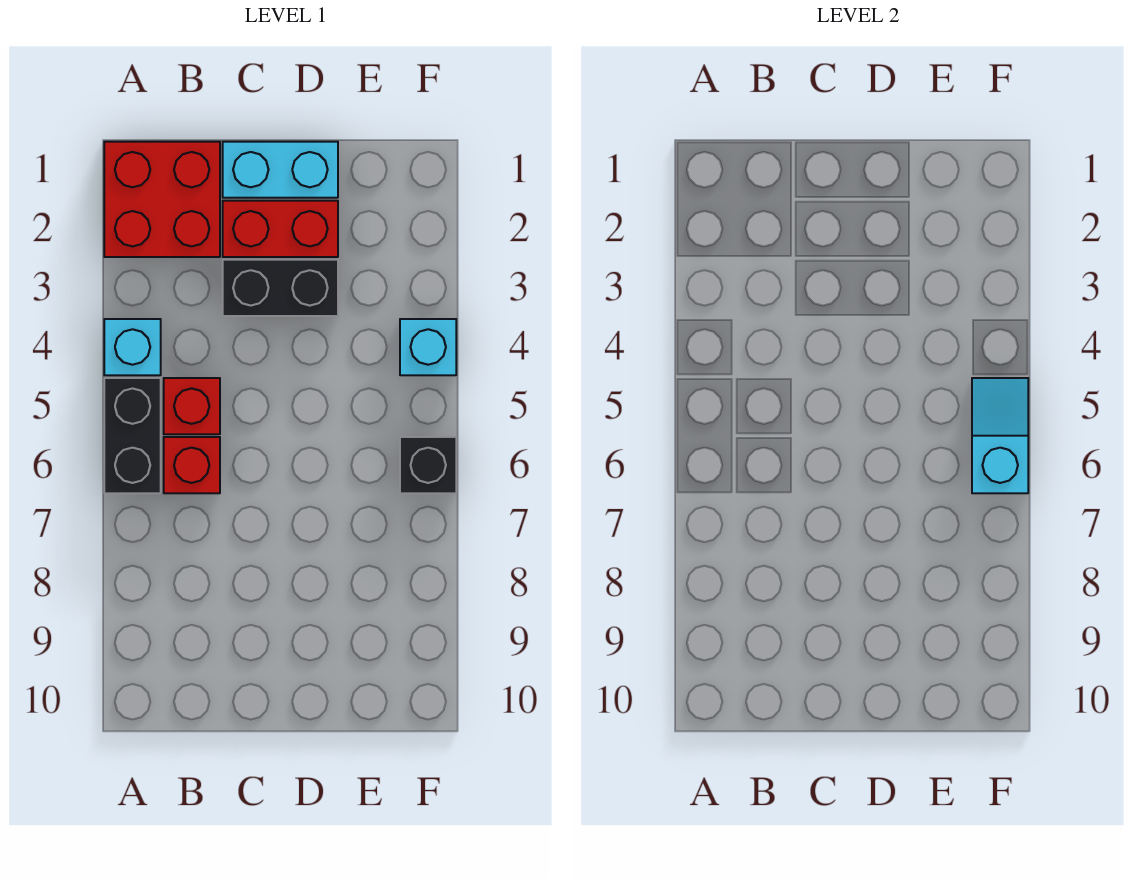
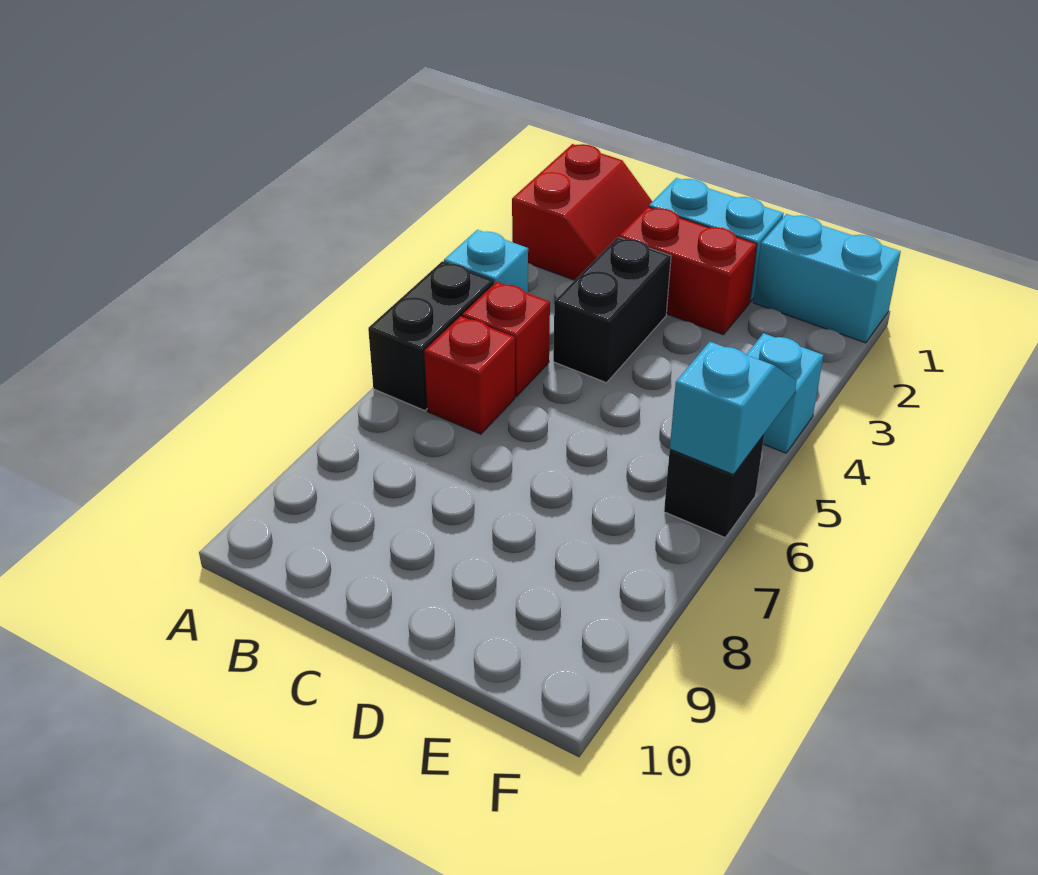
red 2x2 brick [104,142,220,257] -> red 2x2 slope [512,144,652,280]
black 1x2 brick [223,260,338,316] -> black 1x2 brick turned to [553,237,671,383]
none -> cyan 1x2 brick [753,214,901,343]

